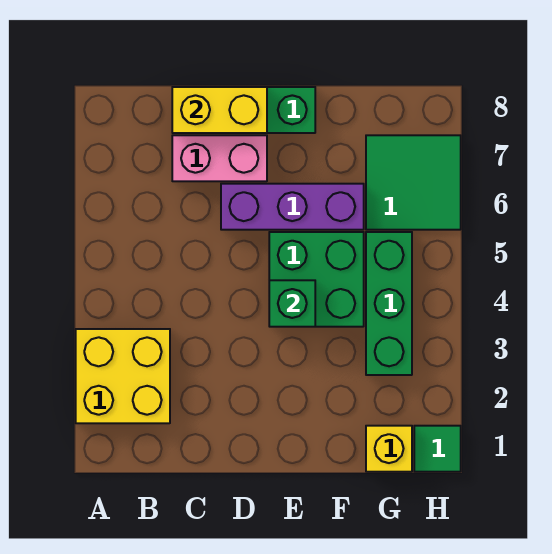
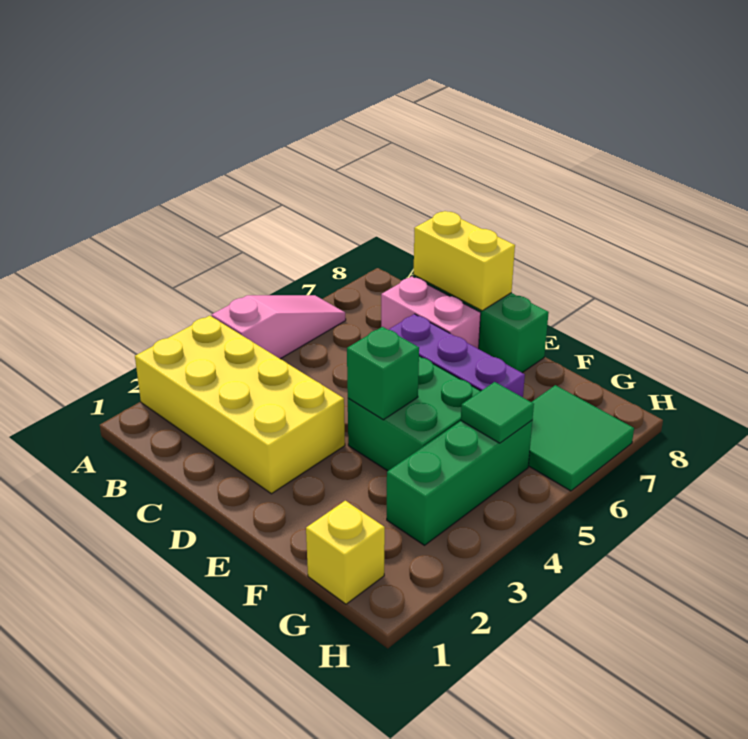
yellow 2x2 brick [76,329,170,423] -> yellow 2x4 brick [135,316,345,494]
none -> pink 1x3 slope [212,295,346,359]
green 1x1 tile [414,426,461,472] -> green 1x1 tile moved to [461,382,534,443]

